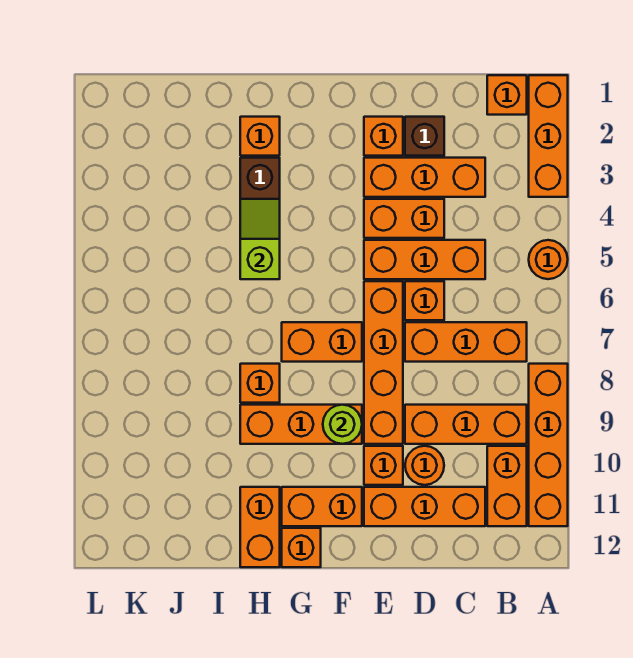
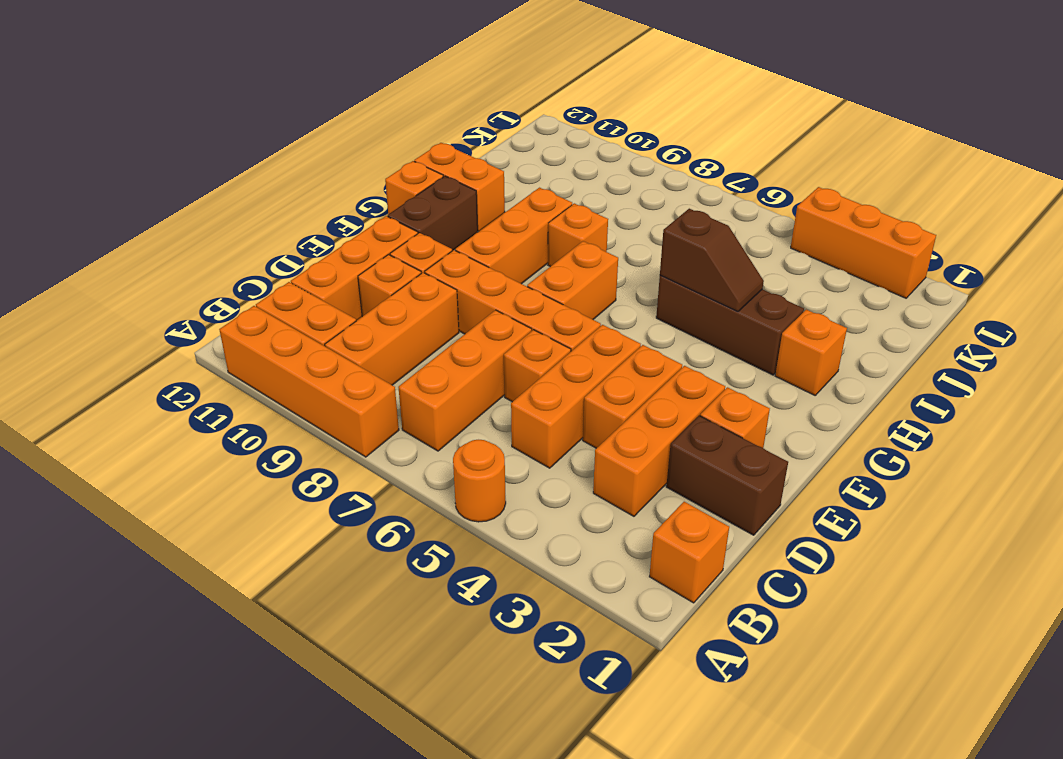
orange 1x3 brick [529,75,568,197] -> orange 1x3 brick moved to [791,187,936,298]
brown 1x1 brick [405,117,444,156] -> brown 1x2 brick [666,416,788,535]
orange 1x1 round brick [405,446,444,485] -> orange 1x1 brick [358,255,421,316]
lime 1x1 round brick [323,405,362,444] -> none
orange 1x2 brick [282,487,362,526] -> brown 1x2 brick [388,176,478,251]
lime 1x2 slope [240,199,280,279] -> brown 1x2 slope [660,209,764,311]

